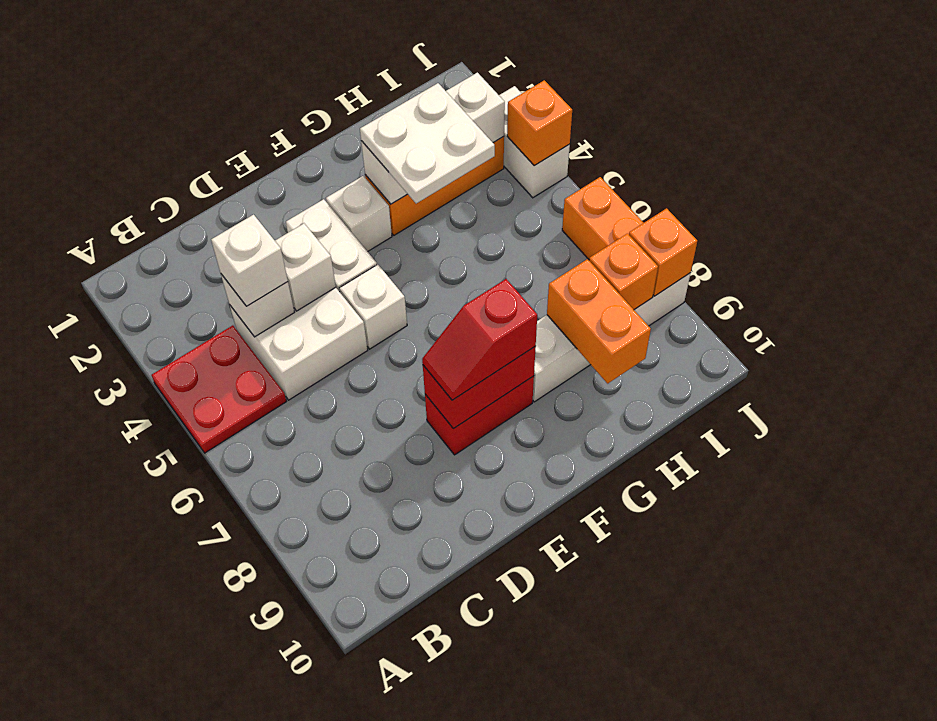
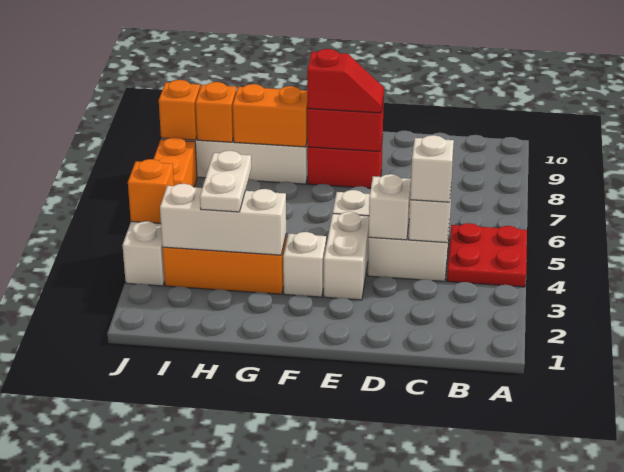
white 2x2 plate [360,83,495,204] -> white 1x2 plate [200,151,251,212]
orange 1x2 brick [547,259,651,383] -> orange 1x2 brick turned to [233,84,307,147]

